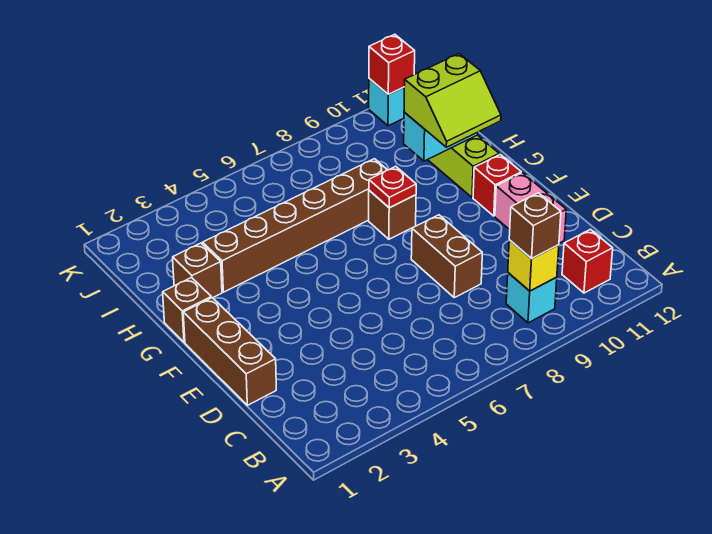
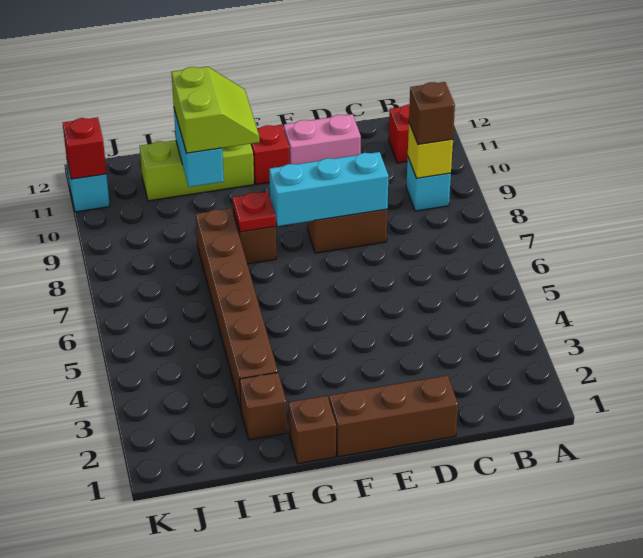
none -> cyan 1x3 brick [269,152,388,226]

